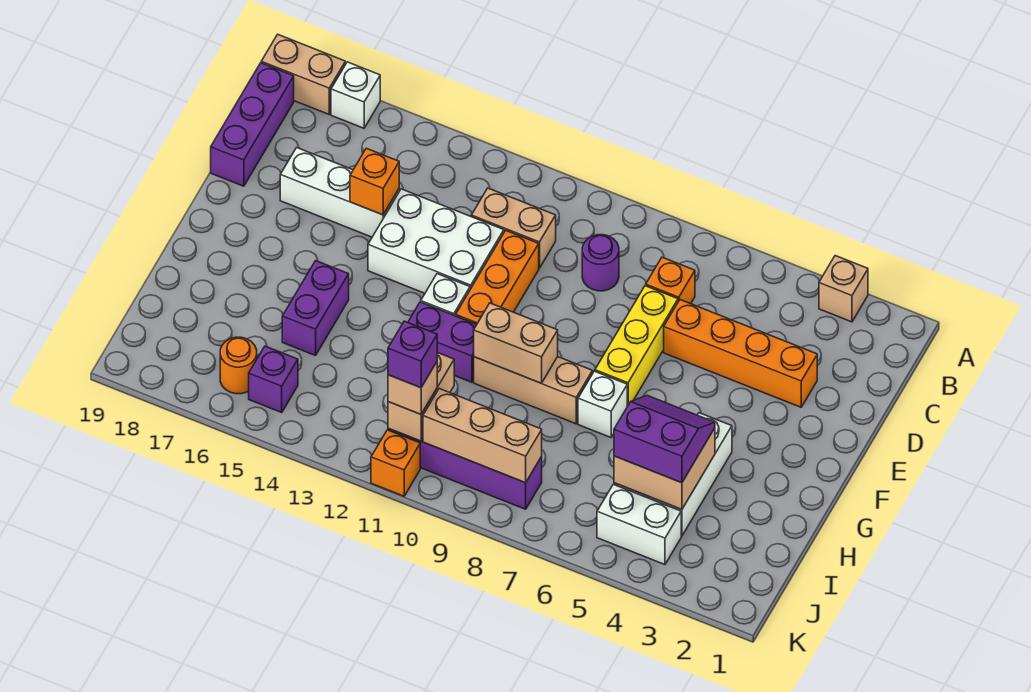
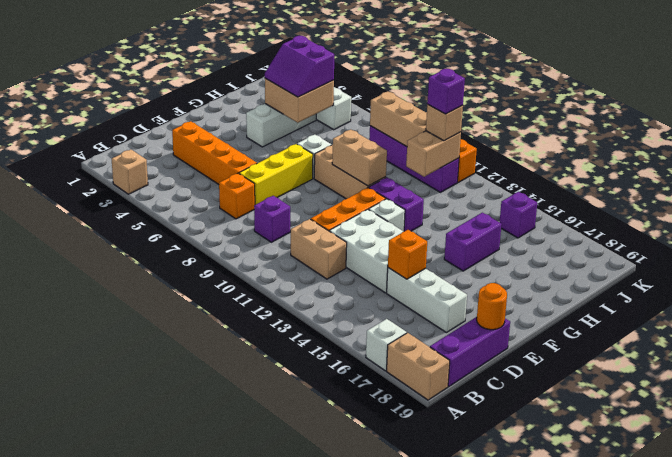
purple 1x1 round brick [582,235,619,291] -> purple 1x1 brick [254,196,290,242]
orange 1x1 round brick [220,337,257,394] -> orange 1x1 round brick moved to [477,283,507,330]

